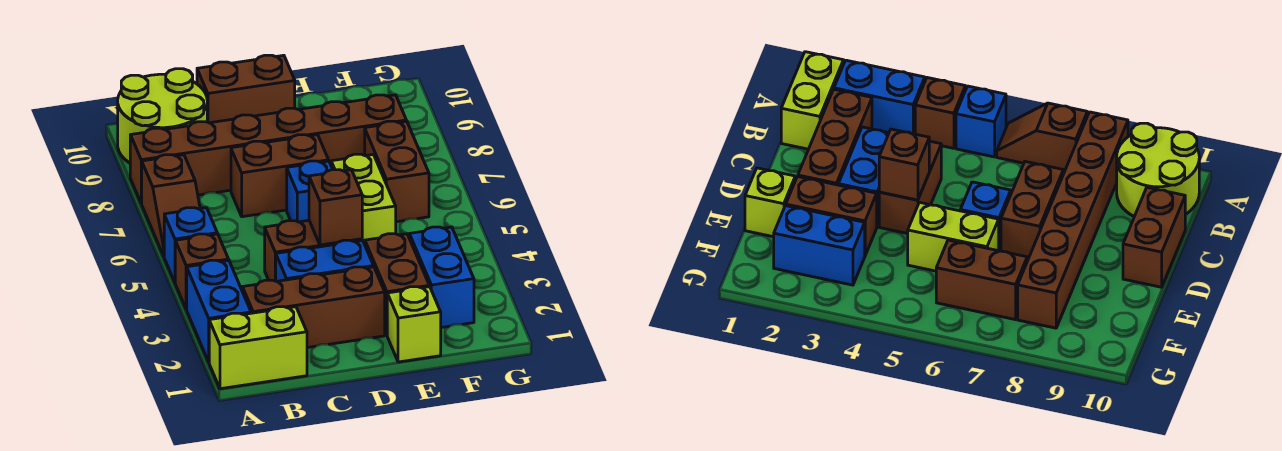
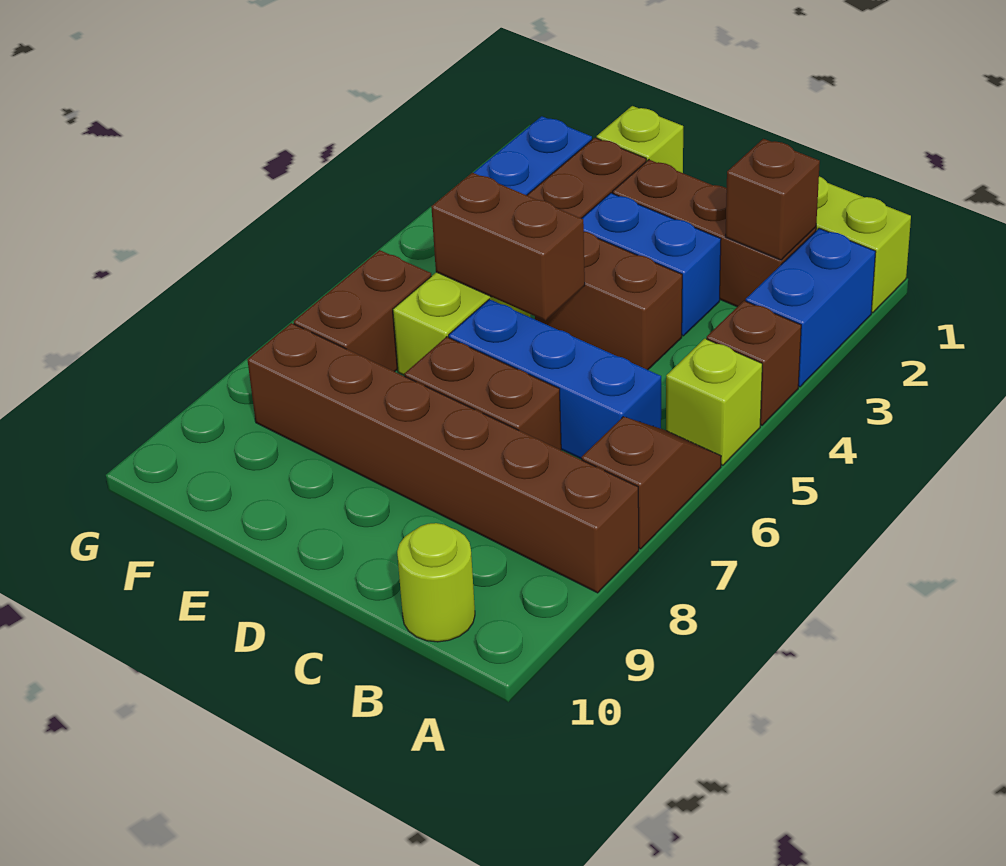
blue 1x1 brick [164,208,217,282] -> lime 1x1 brick [666,339,762,465]
lime 2x2 round brick [118,69,207,163] -> lime 1x1 round brick [397,523,475,642]
brown 1x2 brick [197,55,295,123] -> brown 1x2 brick moved to [431,173,585,321]
brown 1x1 brick [309,170,362,245] -> brown 1x1 brick moved to [725,139,820,260]
blue 1x1 brick [287,161,333,222] -> blue 1x3 brick [449,299,661,459]

